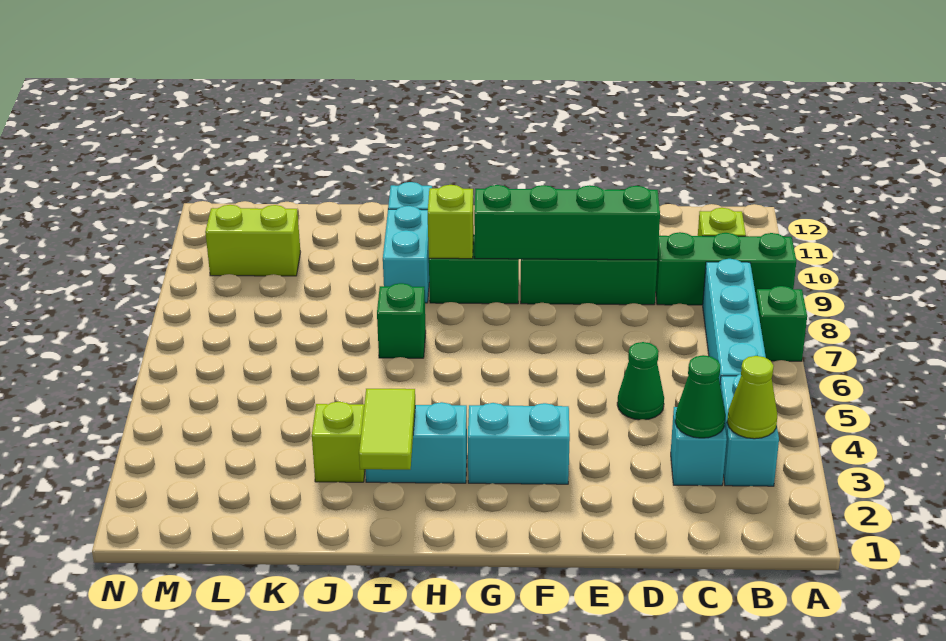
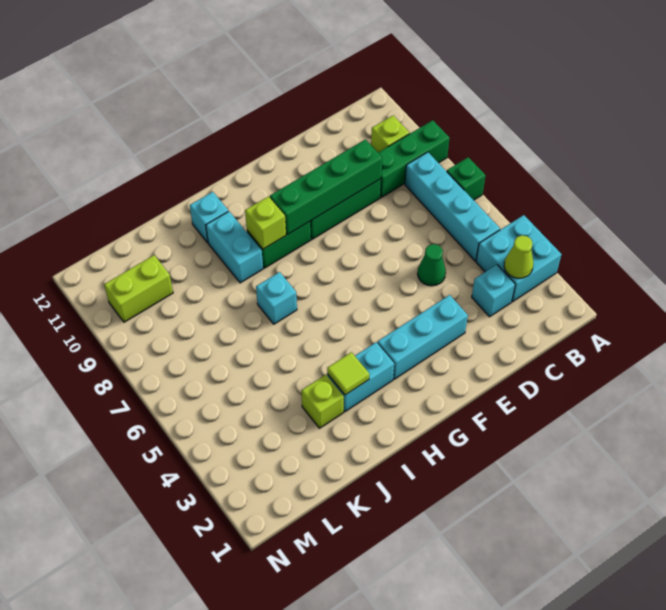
cyan 1x2 brick [720,374,779,486] -> cyan 2x2 brick [476,215,561,302]
green 1x1 cone [675,355,725,438] -> none
cyan 1x2 brick [468,403,570,484] -> cyan 1x3 brick [378,295,468,379]
lime 1x2 tile [359,389,415,470] -> lime 1x1 tile [327,352,370,395]
green 1x1 brick [377,283,426,358] -> cyan 1x1 brick [256,272,297,324]

